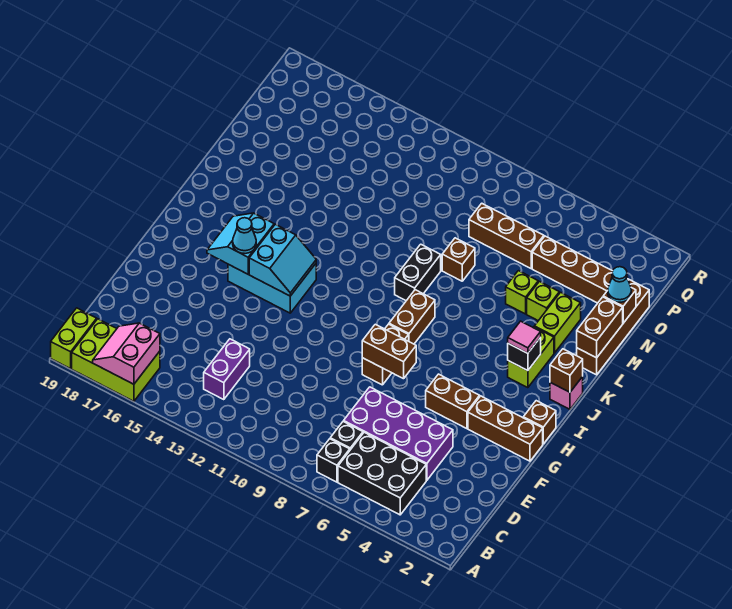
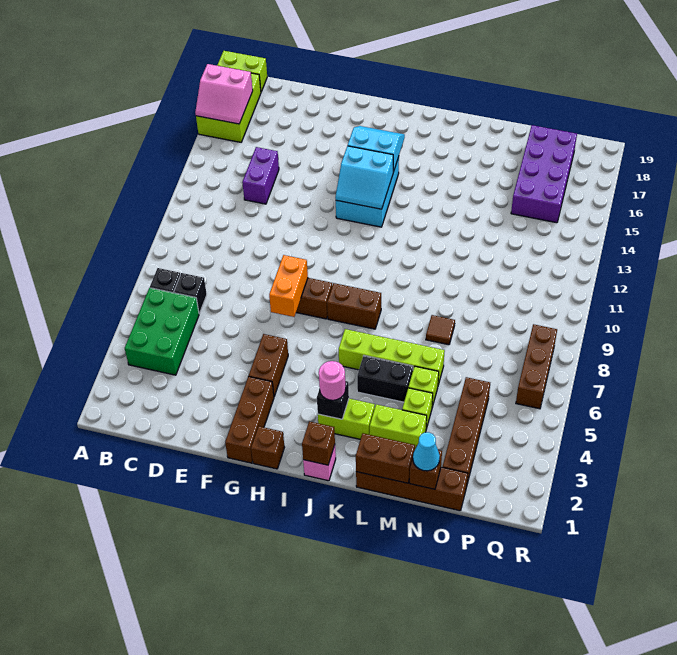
pink 2x2 slope [93,323,160,384] -> pink 2x2 slope turned to [195,64,253,124]
black 2x3 brick [338,432,426,515] -> green 2x3 brick [125,288,199,375]
purple 1x2 brick [204,339,250,400] -> purple 1x2 brick turned to [242,147,279,204]
purple 2x4 brick [344,387,453,480] -> purple 2x4 brick moved to [511,125,577,223]
brown 1x2 brick [362,324,416,379] -> orange 1x2 brick [269,255,308,317]
cyan 1x1 cone [233,218,256,254] -> none
pink 1x1 tile [508,321,541,353] -> pink 1x1 round brick [319,361,346,400]
none -> lime 1x4 brick [339,329,445,385]
black 1x2 brick [395,244,441,301] -> black 1x2 brick moved to [357,356,413,402]
brown 1x1 brick [442,238,475,281] -> brown 1x1 tile [426,315,455,345]
brown 1x3 brick [469,203,544,268] -> brown 1x3 brick moved to [516,324,557,409]

